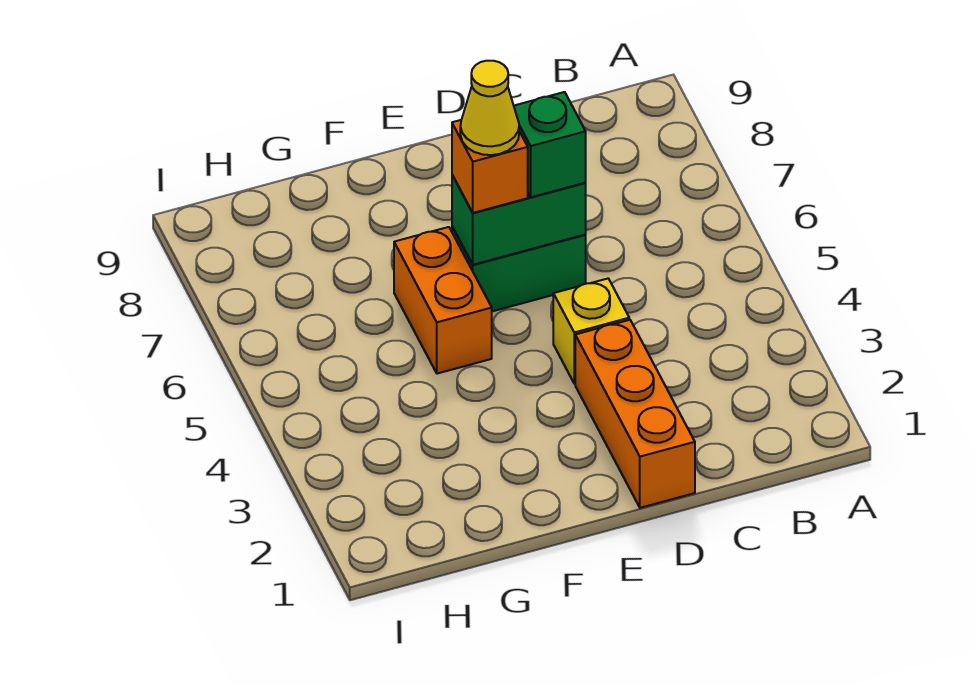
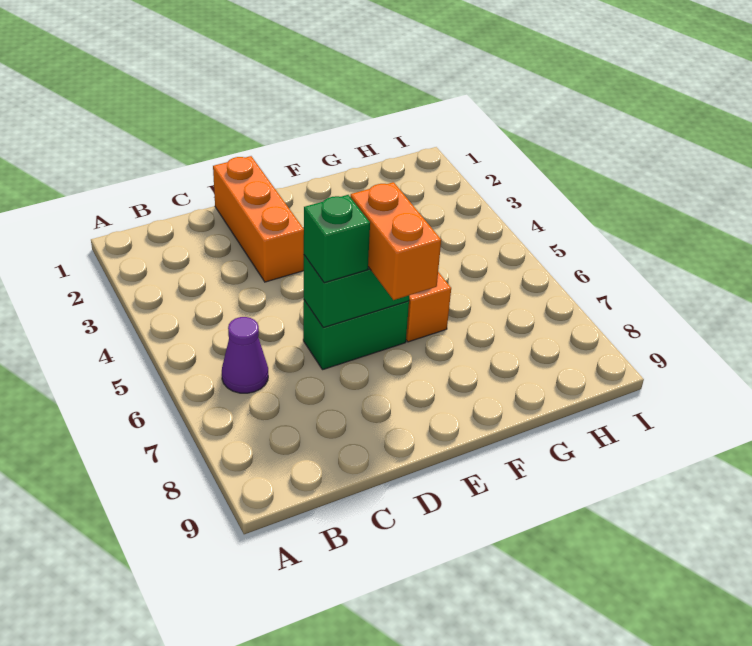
none -> purple 1x1 cone [222,317,268,393]
yellow 1x1 brick [553,279,629,384] -> none
orange 1x1 brick [452,120,528,213] -> orange 1x2 brick [350,182,441,300]
yellow 1x1 cone [460,61,519,155] -> none

